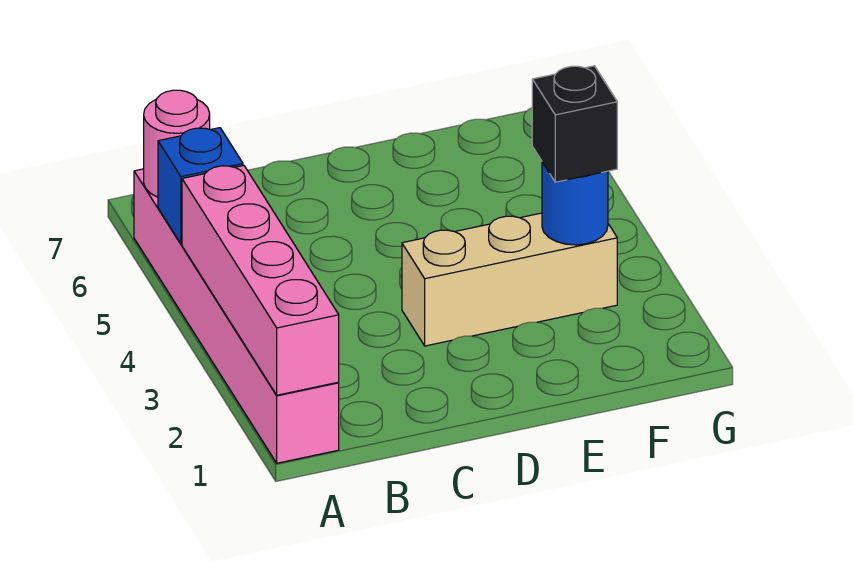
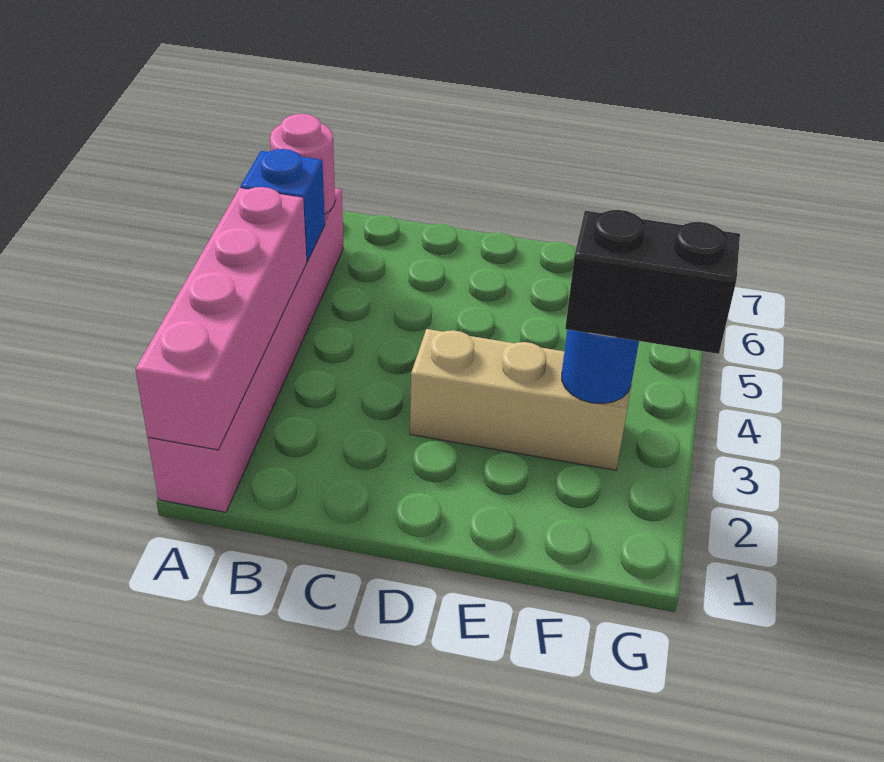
black 1x1 brick [532,66,617,182] -> black 1x2 brick [565,210,740,354]

